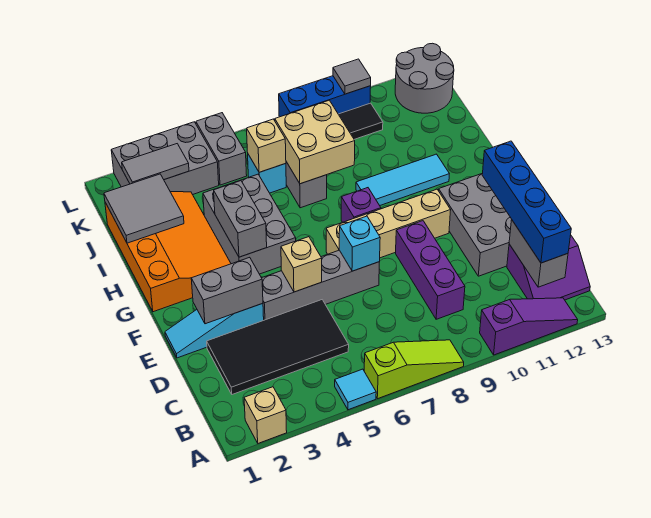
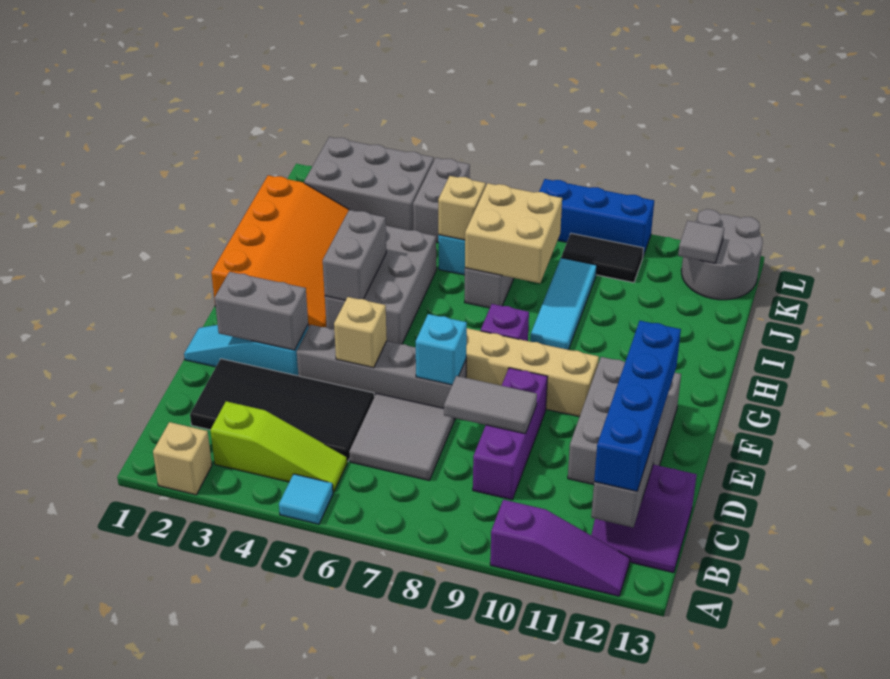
lime 1x3 slope [364,340,464,399] -> lime 1x3 slope moved to [210,401,347,492]
cyan 1x3 tile [356,154,449,206] -> cyan 1x3 tile turned to [530,258,597,350]
grey 2x2 tile [104,174,184,243] -> grey 2x2 tile moved to [349,393,454,480]
grey 1x2 tile [122,144,189,184] -> grey 1x2 tile moved to [444,376,537,434]
grey 1x1 tile [333,59,371,94] -> grey 1x1 tile moved to [678,221,724,263]

